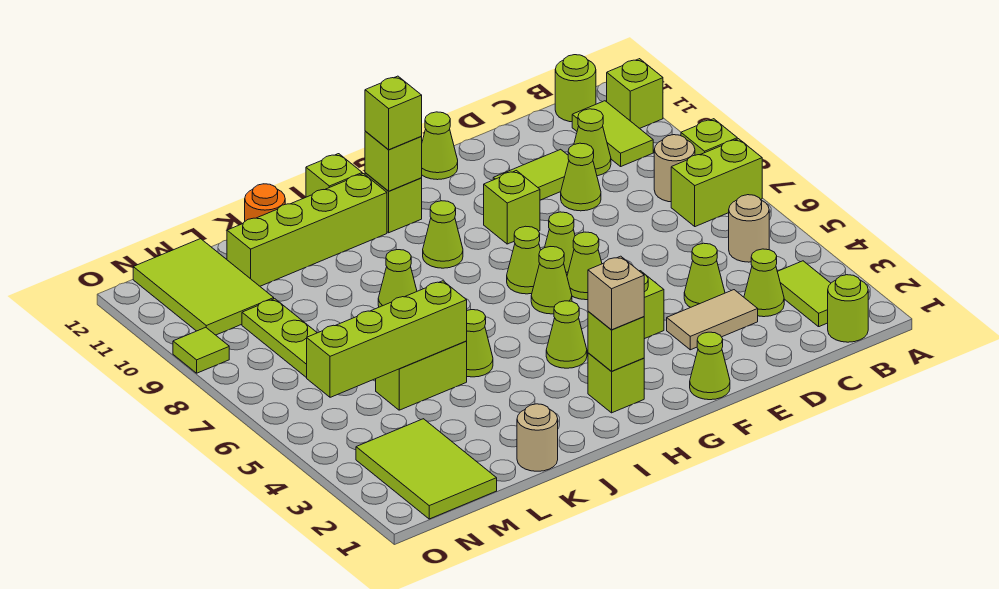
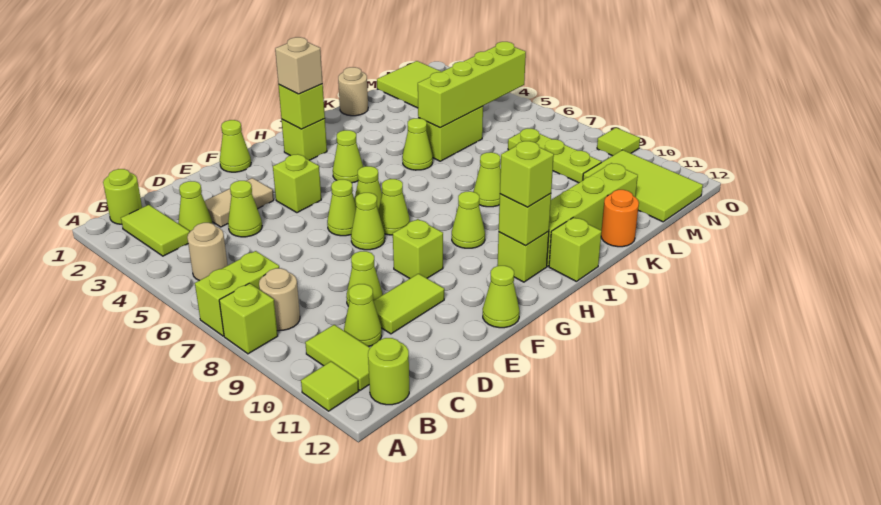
lime 1x1 brick [607,59,663,128] -> lime 1x1 tile [301,362,359,411]

